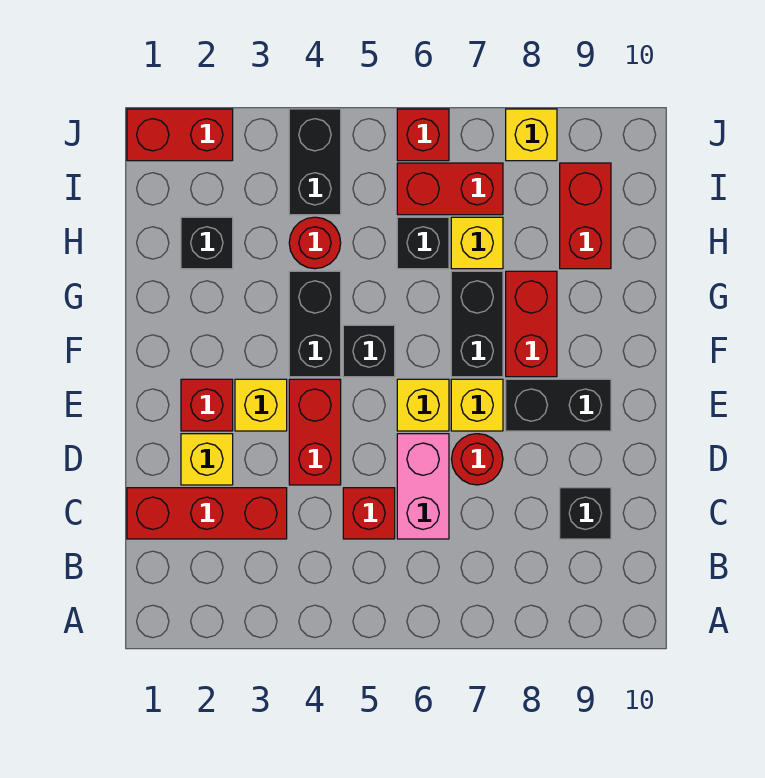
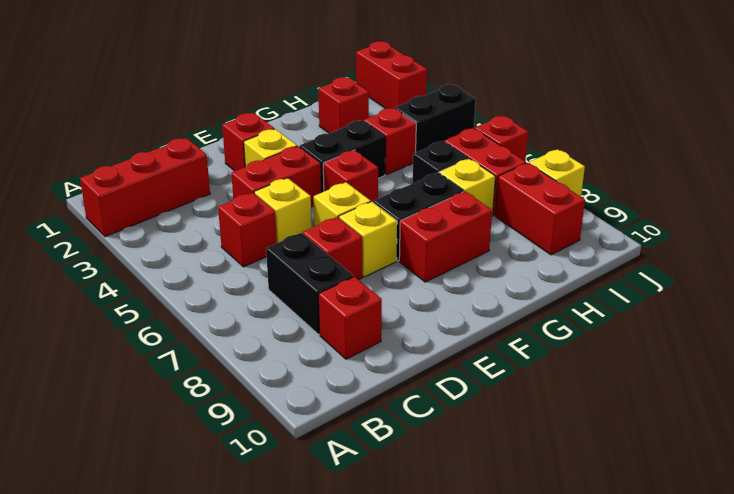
red 1x3 brick [127,488,287,539] -> red 1x3 brick turned to [80,138,210,237]
pink 1x2 brick [397,434,449,539] -> none
black 1x1 brick [560,488,611,539] -> red 1x1 brick [319,277,382,359]
yellow 1x1 brick [181,434,233,485] -> yellow 1x1 brick moved to [254,178,312,243]
red 1x1 round brick [452,434,503,485] -> red 1x1 brick [303,217,362,280]
black 1x2 brick [506,379,611,431] -> black 1x2 brick moved to [266,233,353,334]
black 1x1 brick [343,325,395,377] -> red 1x1 brick [323,150,378,202]
black 1x1 brick [181,217,233,269] -> red 1x1 brick [318,77,369,133]
red 1x1 round brick [289,217,341,269] -> red 1x1 brick [364,108,416,175]
red 1x2 brick [560,163,611,269] -> red 1x2 brick turned to [495,163,585,255]

